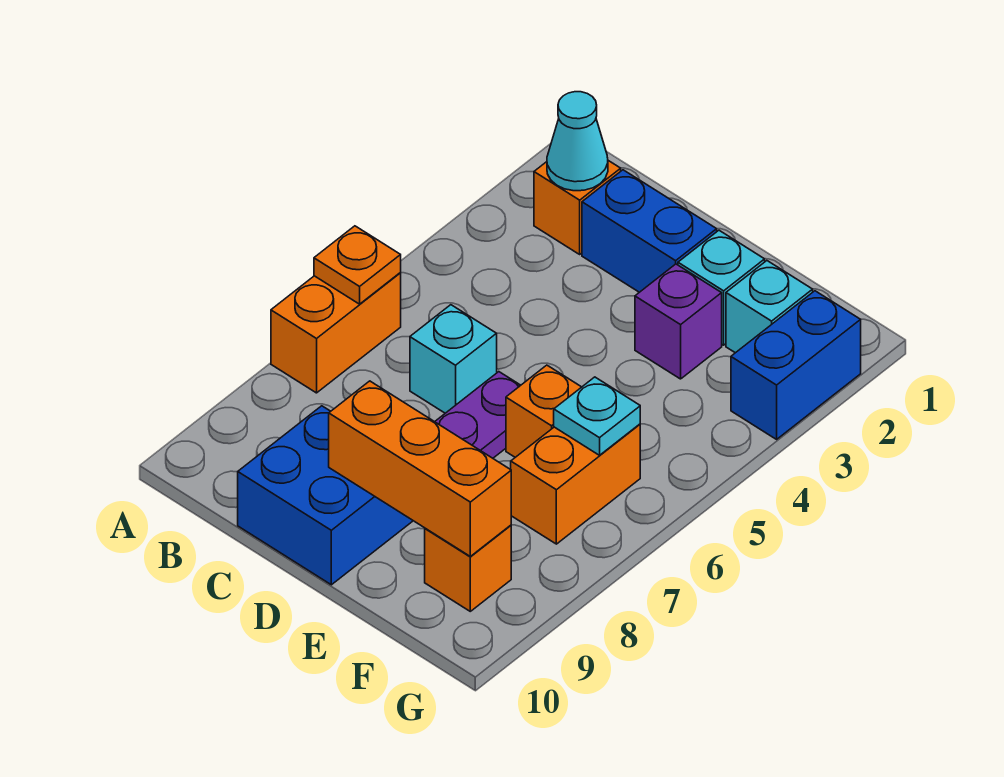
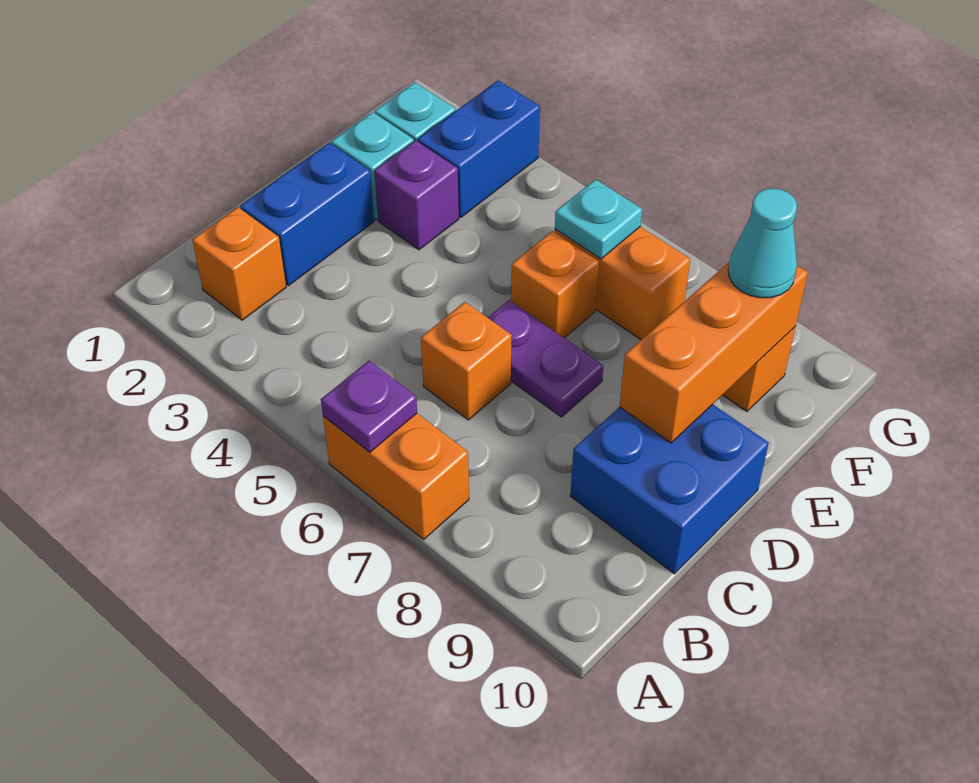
orange 1x1 plate [314,226,401,304] -> purple 1x1 plate [321,361,417,452]
cyan 1x1 cone [547,92,608,191] -> cyan 1x1 cone moved to [728,188,797,298]
cyan 1x1 brick [410,305,497,413] -> orange 1x1 brick [421,302,512,420]
blue 1x2 brick [731,291,861,439] -> blue 1x2 brick turned to [418,80,540,217]

